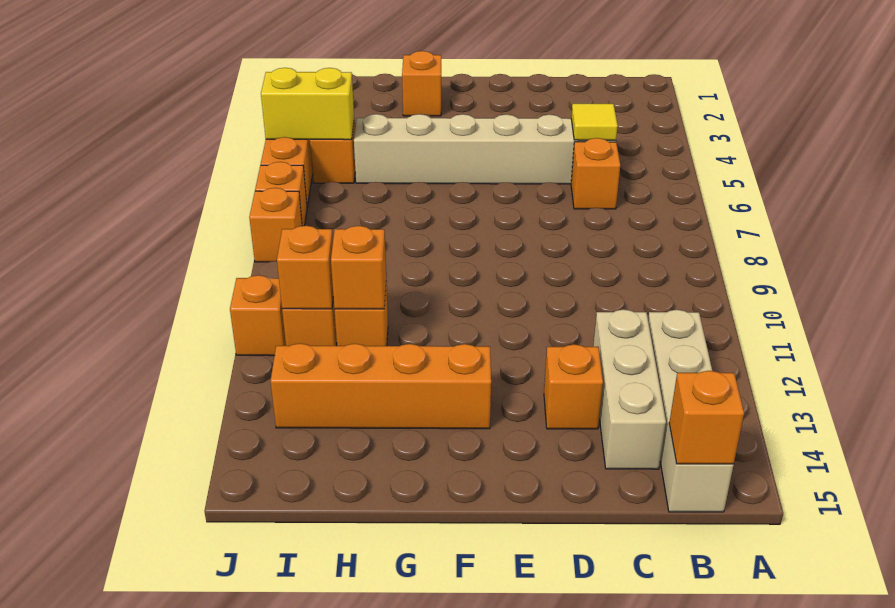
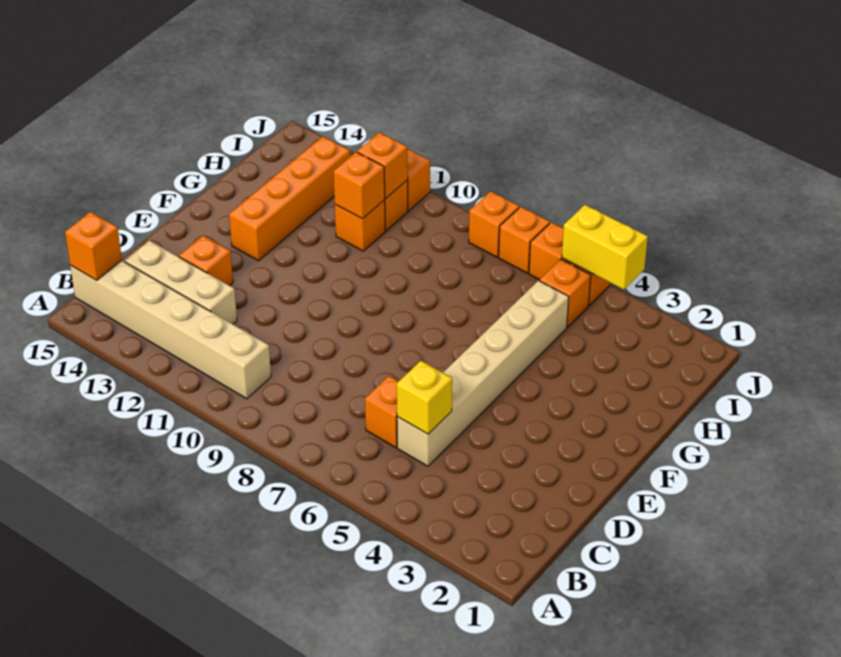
tan 1x4 brick [648,310,734,512] -> tan 1x6 brick [70,261,271,399]
yellow 1x1 tile [571,104,618,140] -> yellow 1x1 brick [397,361,452,434]
orange 1x1 brick [402,51,441,116] -> none
yellow 1x2 brick [261,68,354,140] -> yellow 1x2 brick turned to [562,205,648,290]

